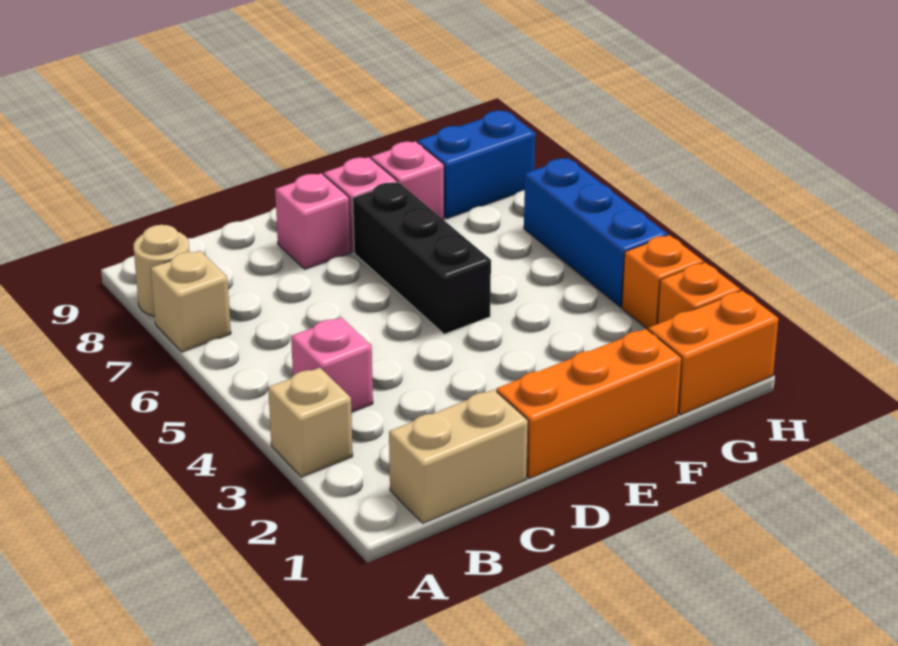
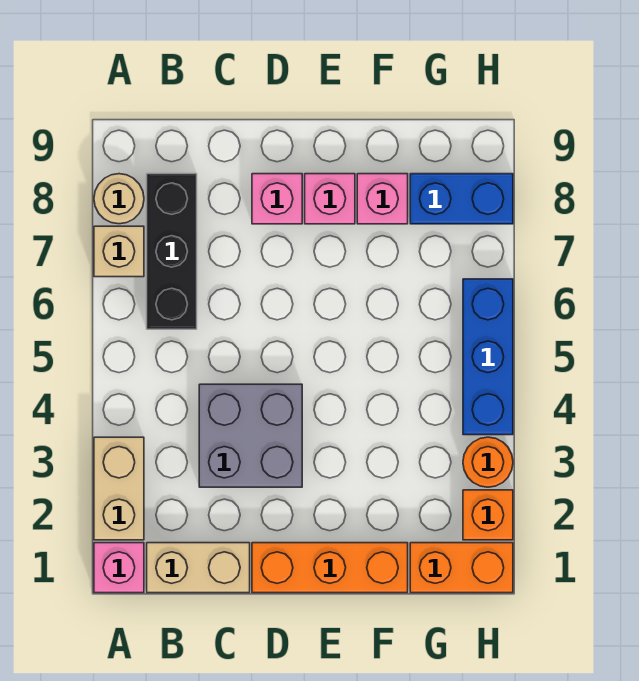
tan 1x1 brick [268,368,353,477] -> tan 1x2 brick [94,437,144,540]
pink 1x1 brick [291,317,373,413] -> pink 1x1 brick moved to [94,543,144,593]
none -> grey 2x2 brick [199,384,302,487]
black 1x3 brick [353,182,491,334] -> black 1x3 brick moved to [147,174,197,329]
orange 1x1 brick [622,235,703,329] -> orange 1x1 round brick [463,437,513,487]

